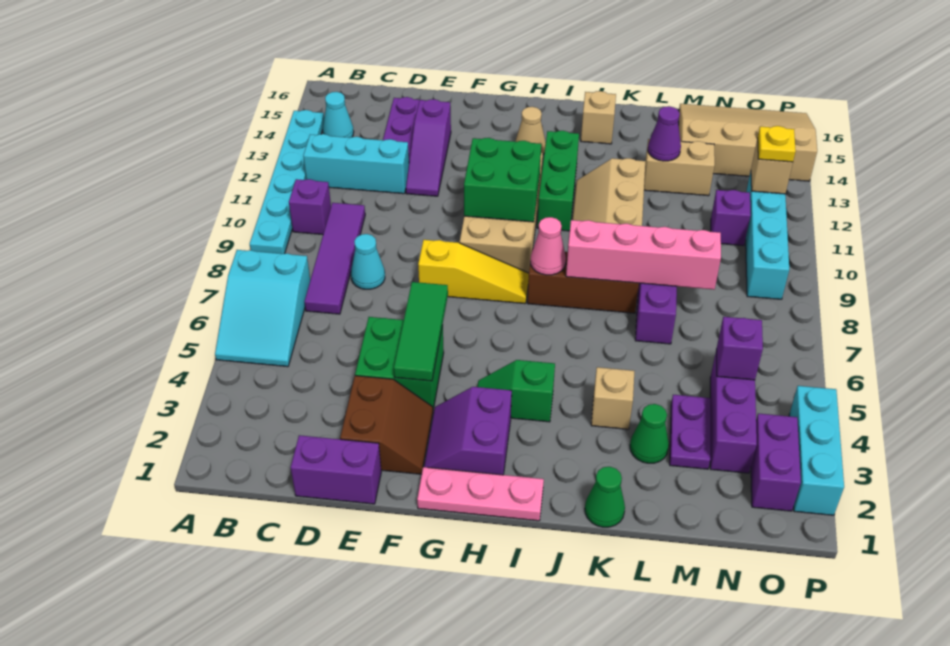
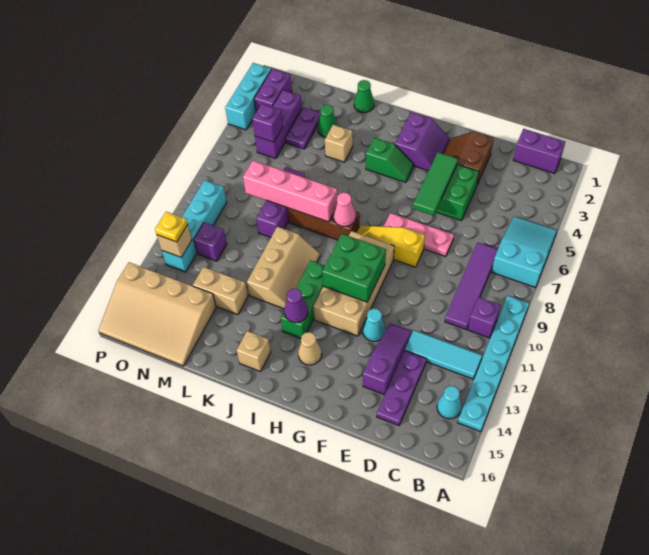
cyan 1x3 brick [303,134,409,194] -> cyan 1x3 tile [405,330,482,379]
purple 1x2 brick [291,435,381,504] -> purple 1x2 brick moved to [513,129,565,174]
cyan 1x1 cone [351,234,385,289] -> cyan 1x1 cone moved to [363,308,386,341]
pink 1x3 plate [417,467,544,521] -> pink 1x3 plate moved to [384,213,454,257]
purple 1x1 cone [648,106,681,161] -> purple 1x1 cone moved to [284,289,308,323]

